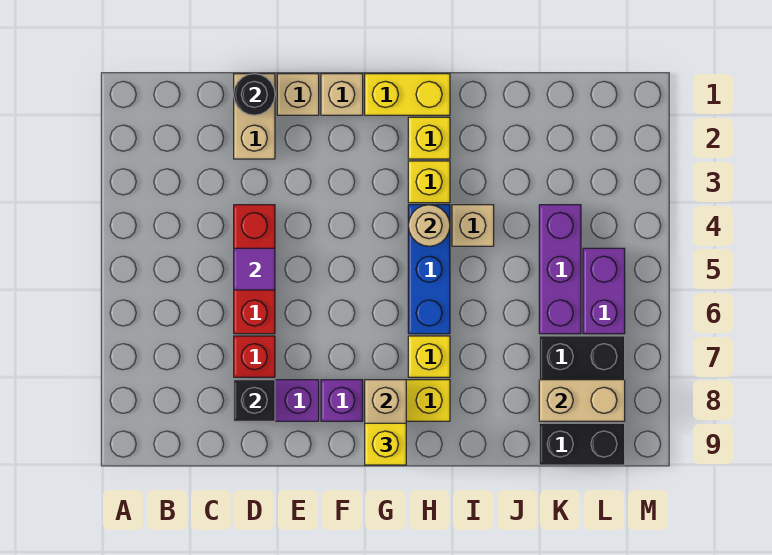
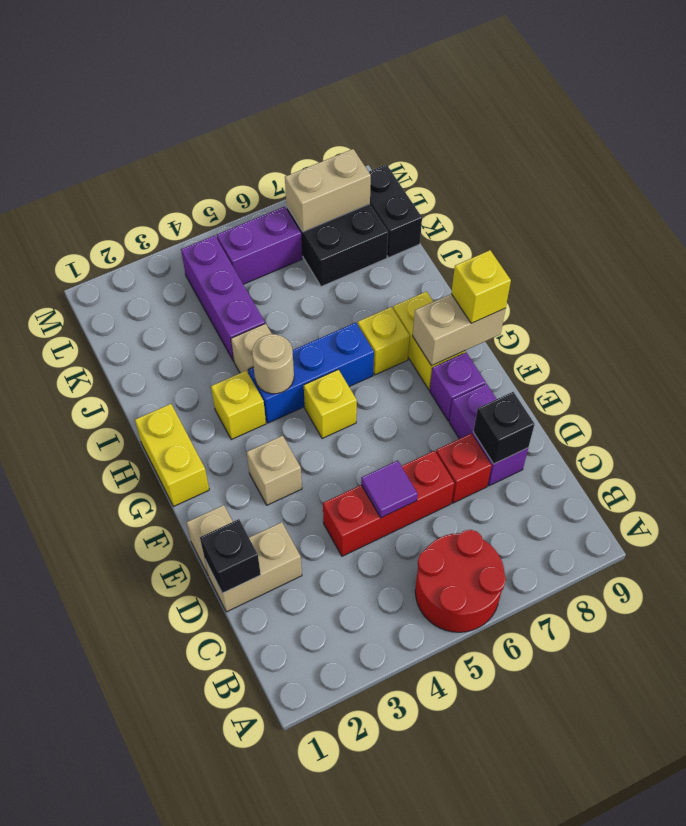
none -> red 2x2 round brick [415,530,506,632]
black 1x1 round brick [234,74,275,115] -> black 1x1 brick [200,519,261,593]
tan 1x1 brick [321,74,363,115] -> tan 1x1 brick moved to [247,436,302,505]
yellow 1x1 brick [408,117,450,159] -> yellow 1x1 brick moved to [304,370,357,439]
purple 1x3 brick [539,205,581,334] -> purple 1x3 brick turned to [181,235,265,361]
tan 1x2 brick [539,380,625,421] -> tan 1x2 brick turned to [285,149,371,232]

